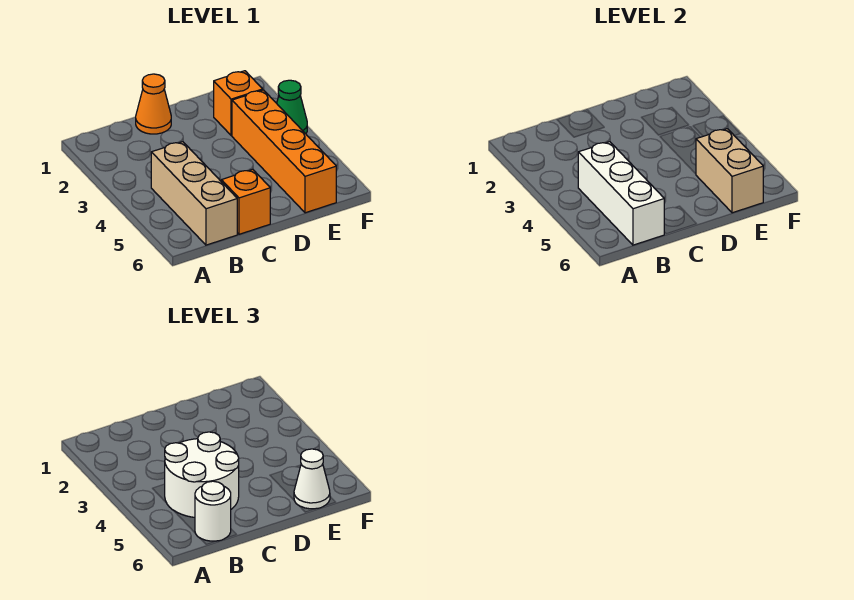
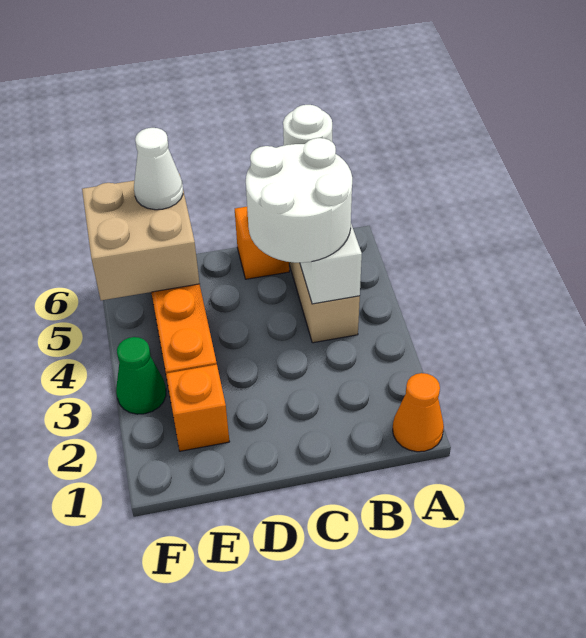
orange 1x1 cone [136,74,171,134] -> orange 1x1 cone moved to [393,373,444,452]
tan 1x2 brick [696,129,763,213] -> tan 2x2 brick [82,174,200,300]

